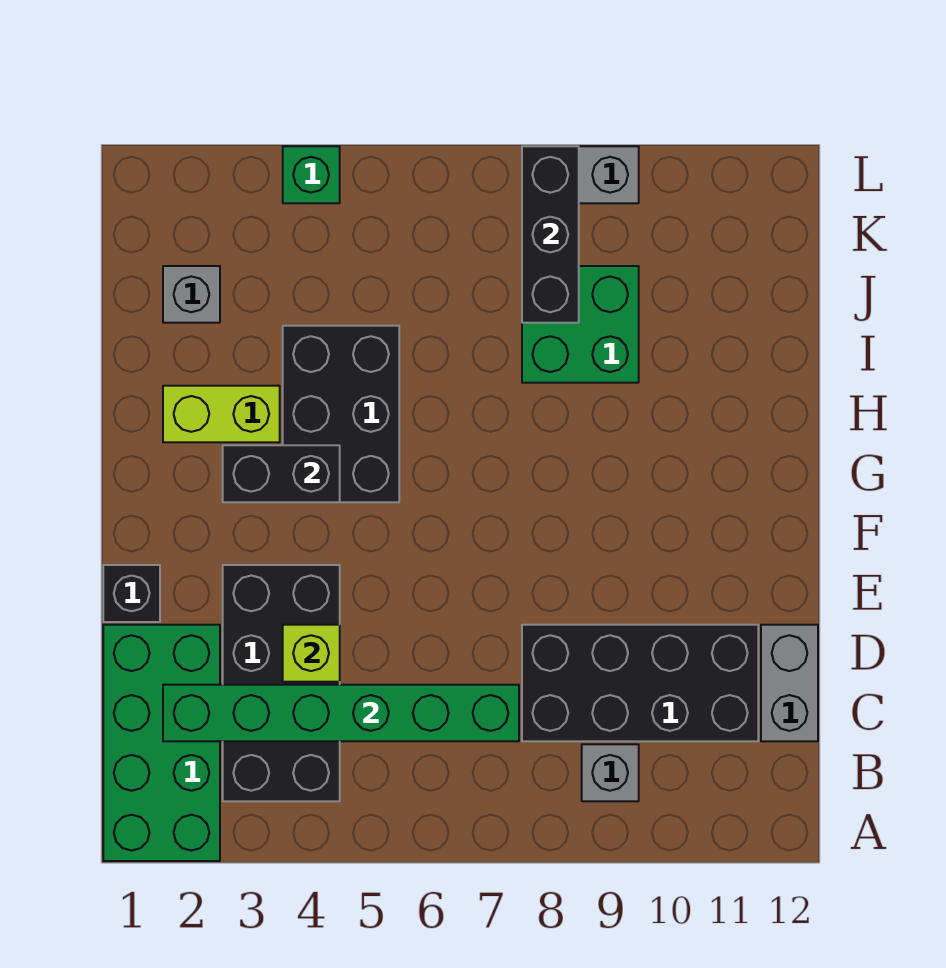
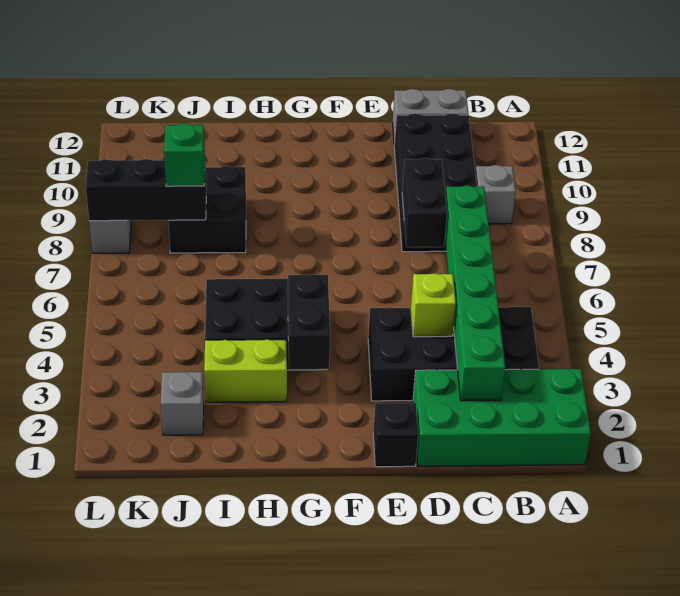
none -> black 1x2 brick [402,158,447,247]
lime 1x2 brick [163,386,280,442] -> lime 1x2 brick turned to [204,339,287,402]
green 2x2 brick [522,266,639,383] -> black 2x2 brick [168,166,246,253]
green 1x1 brick [283,146,340,203] -> green 1x1 brick moved to [164,123,205,186]

